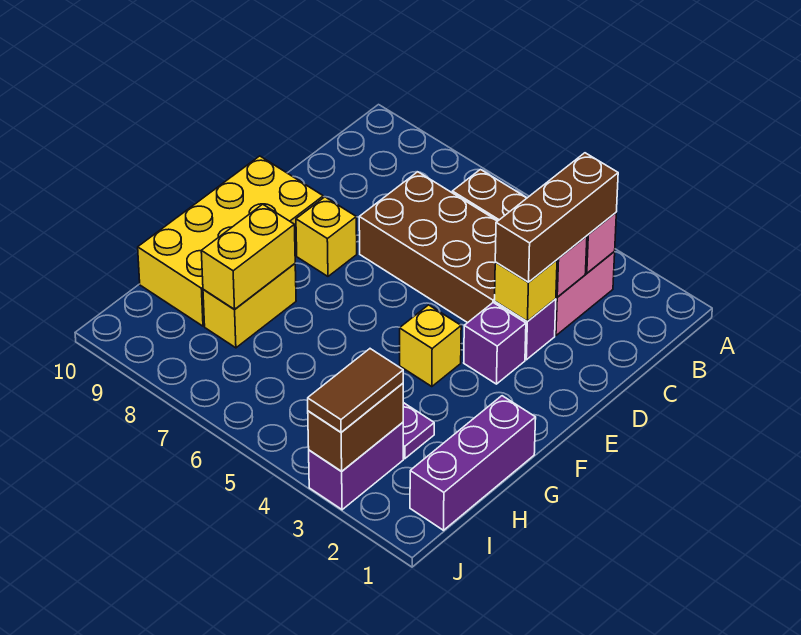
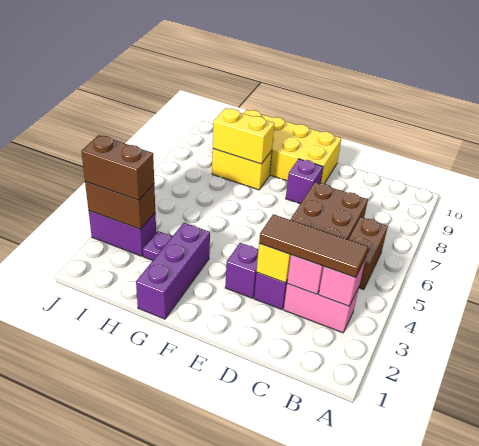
brown 1x3 brick [495,153,618,282] -> brown 1x3 tile [259,214,368,277]
yellow 1x1 brick [296,197,357,276] -> purple 1x1 brick [286,159,323,204]
yellow 1x1 brick [400,305,461,387] -> none
purple 1x3 brick [410,396,536,530] -> purple 1x3 brick turned to [136,223,210,319]
brown 1x2 tile [308,349,403,432] -> brown 1x2 brick [81,135,154,200]

